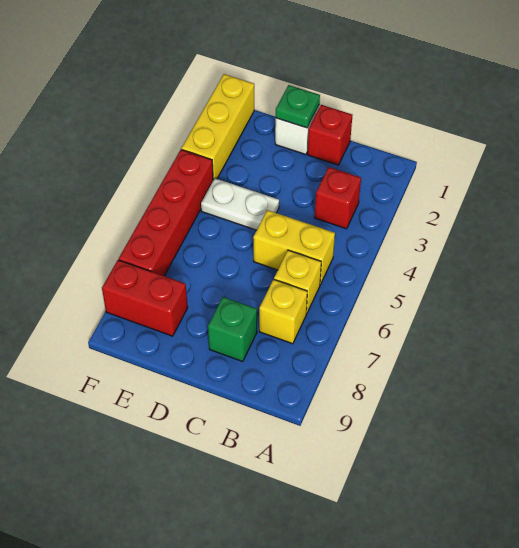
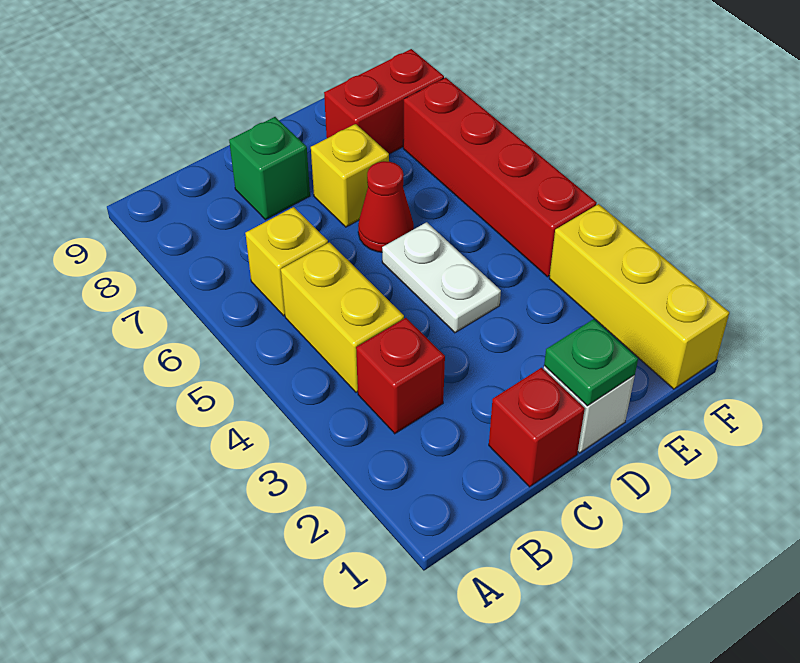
yellow 1x2 brick [253,210,335,285] -> yellow 1x2 brick turned to [281,242,404,393]
yellow 1x1 brick [259,279,307,344] -> yellow 1x1 brick moved to [311,124,389,227]
white 1x2 plate [201,178,279,230] -> white 1x2 plate turned to [382,222,501,333]
none -> red 1x1 cone [358,161,414,252]

